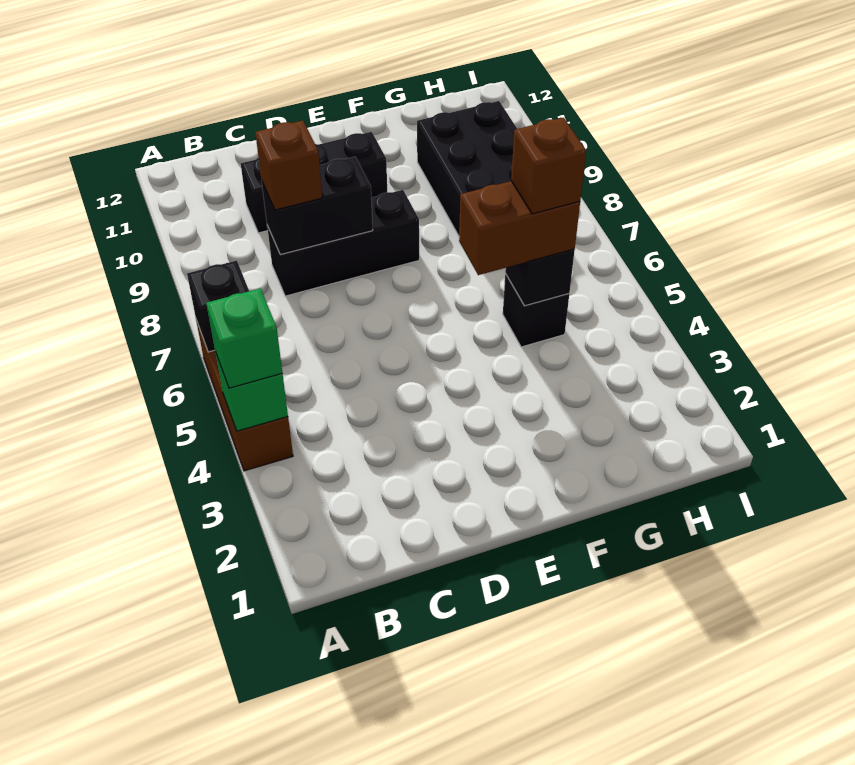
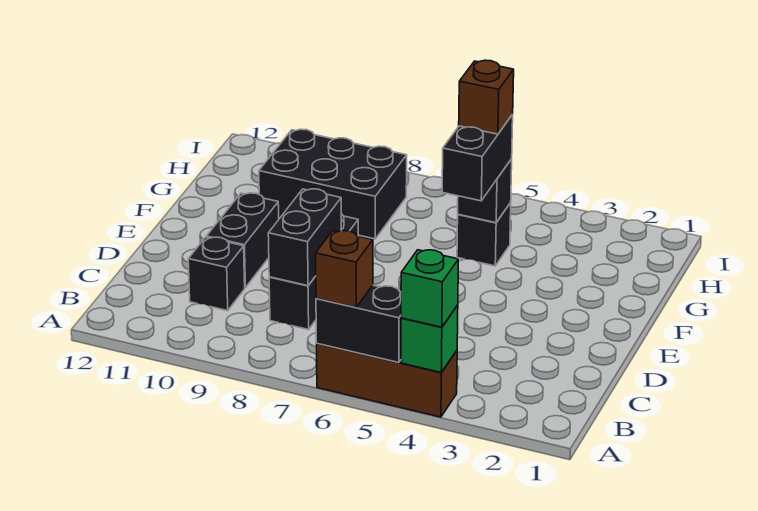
black 1x1 brick [187,260,249,352] -> black 1x2 brick [316,285,401,363]
brown 1x1 brick [255,121,322,210] -> brown 1x1 brick moved to [315,231,373,307]
brown 1x2 brick [459,181,580,275] -> black 1x2 brick [442,115,513,201]

